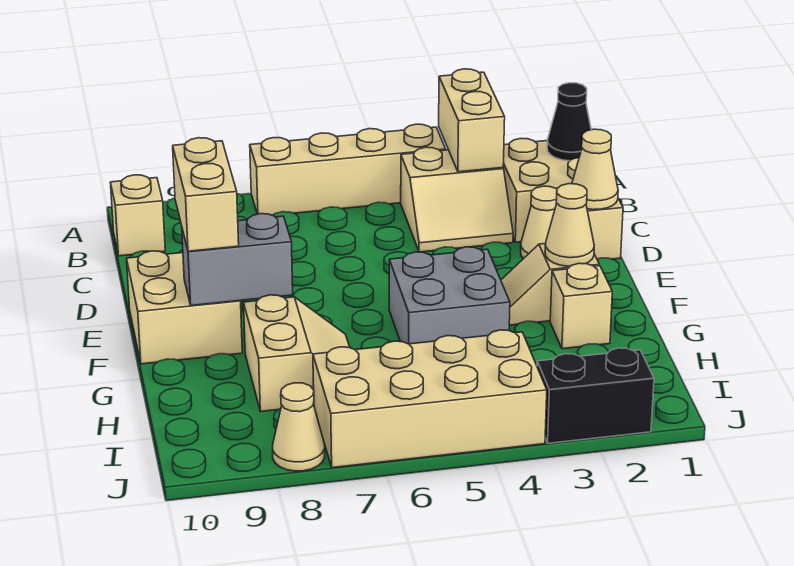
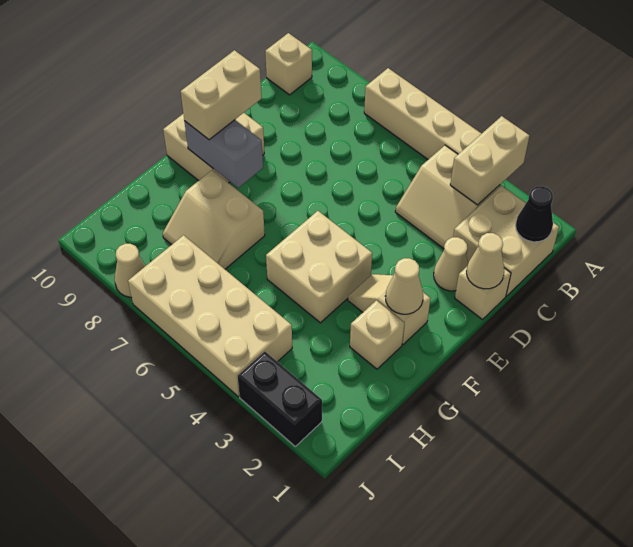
grey 2x2 brick [389,247,510,344] -> tan 2x2 brick [266,211,372,323]
tan 2x2 slope [243,295,350,411] -> tan 2x2 slope turned to [163,170,265,269]

